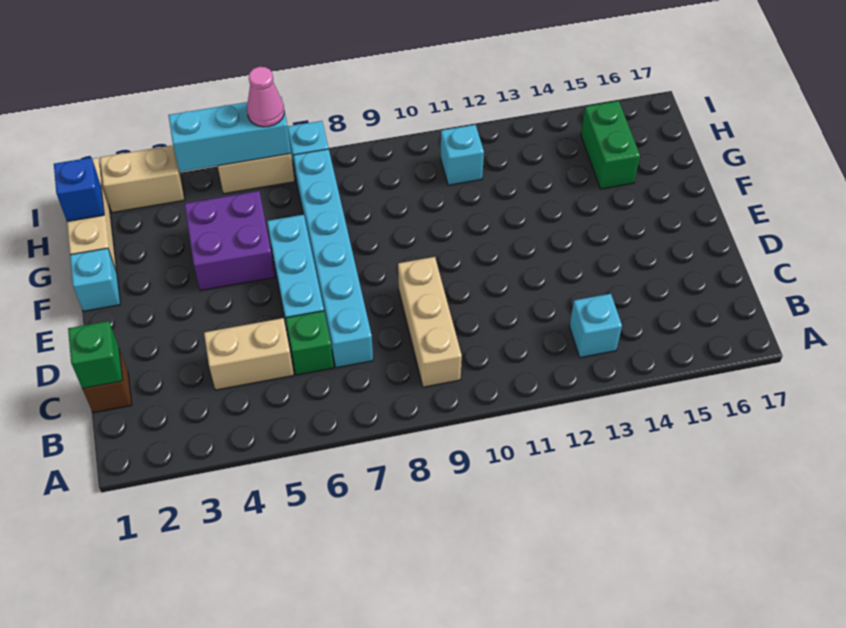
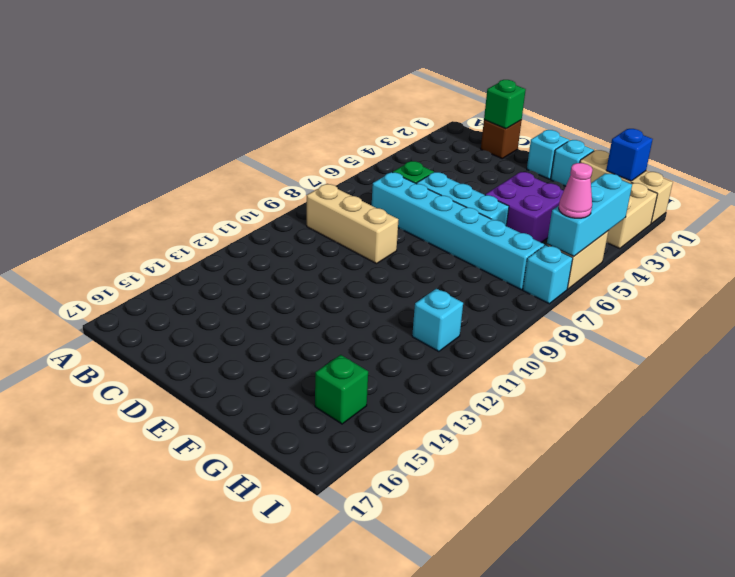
cyan 1x1 brick [569,294,622,358] -> cyan 1x1 brick moved to [527,130,569,179]
tan 1x2 brick [204,318,294,390] -> none
green 1x2 brick [581,101,640,189] -> green 1x1 brick [315,355,368,424]

